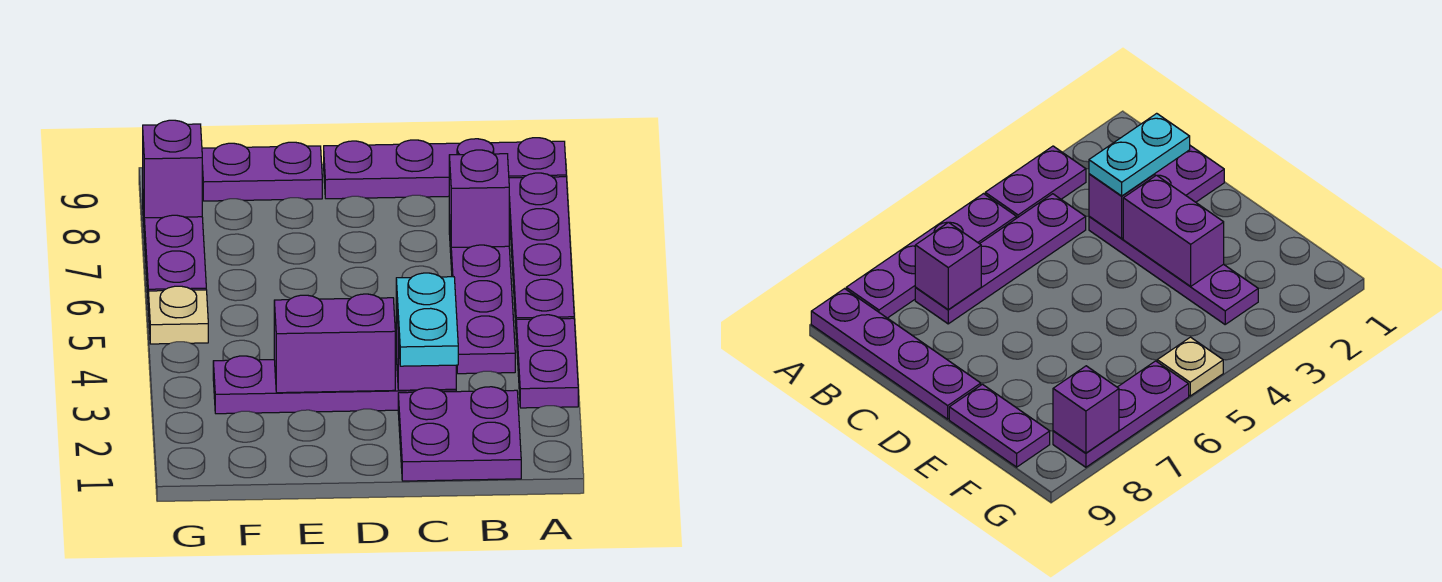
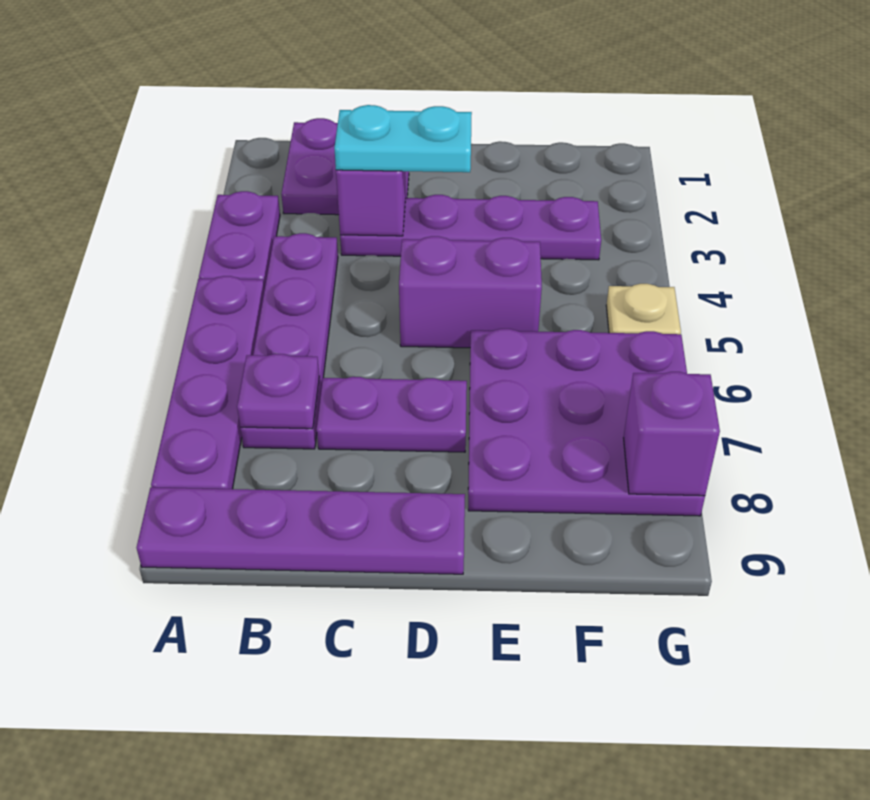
purple 1x1 brick [449,150,509,248] -> purple 1x1 plate [237,354,319,429]
cyan 1x2 plate [396,273,458,366] -> cyan 1x2 plate turned to [334,105,472,172]
purple 1x2 brick [274,294,395,393] -> purple 1x2 brick moved to [399,236,542,348]
purple 1x2 plate [202,142,322,201] -> purple 1x2 plate moved to [317,377,467,452]
purple 1x3 plate [143,202,206,293] -> purple 3x3 plate [468,329,705,516]

